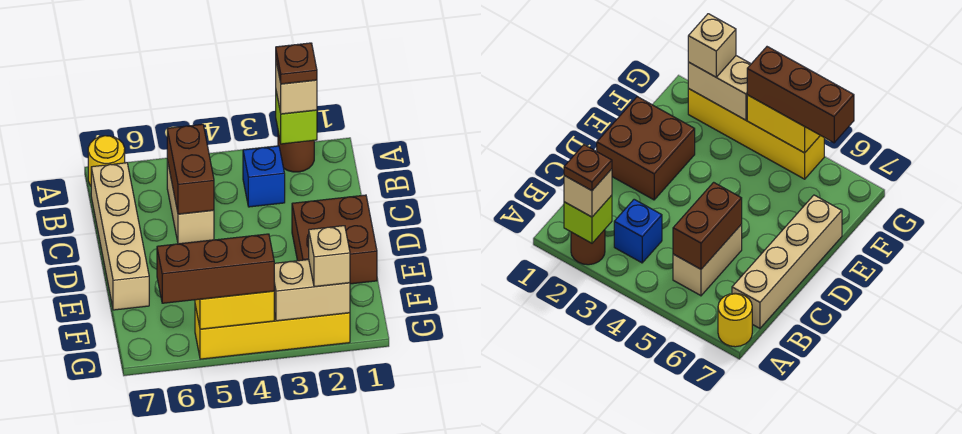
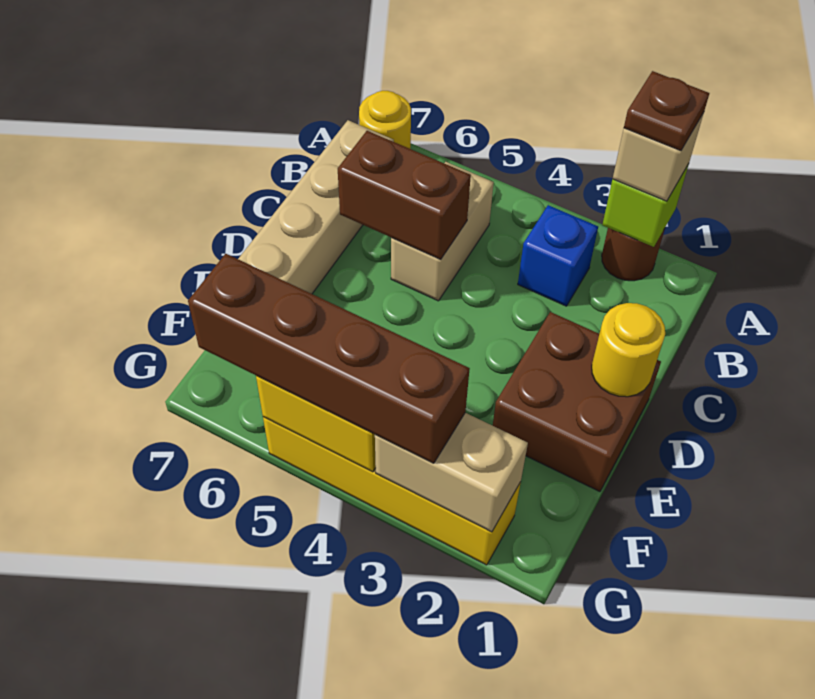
brown 1x2 brick [167,124,214,214] -> brown 1x2 brick turned to [338,131,471,260]
none -> yellow 1x1 round brick [592,303,665,397]
tan 1x1 brick [309,226,350,287] -> none
brown 1x3 brick [157,234,274,303] -> brown 1x4 brick [188,254,470,463]

